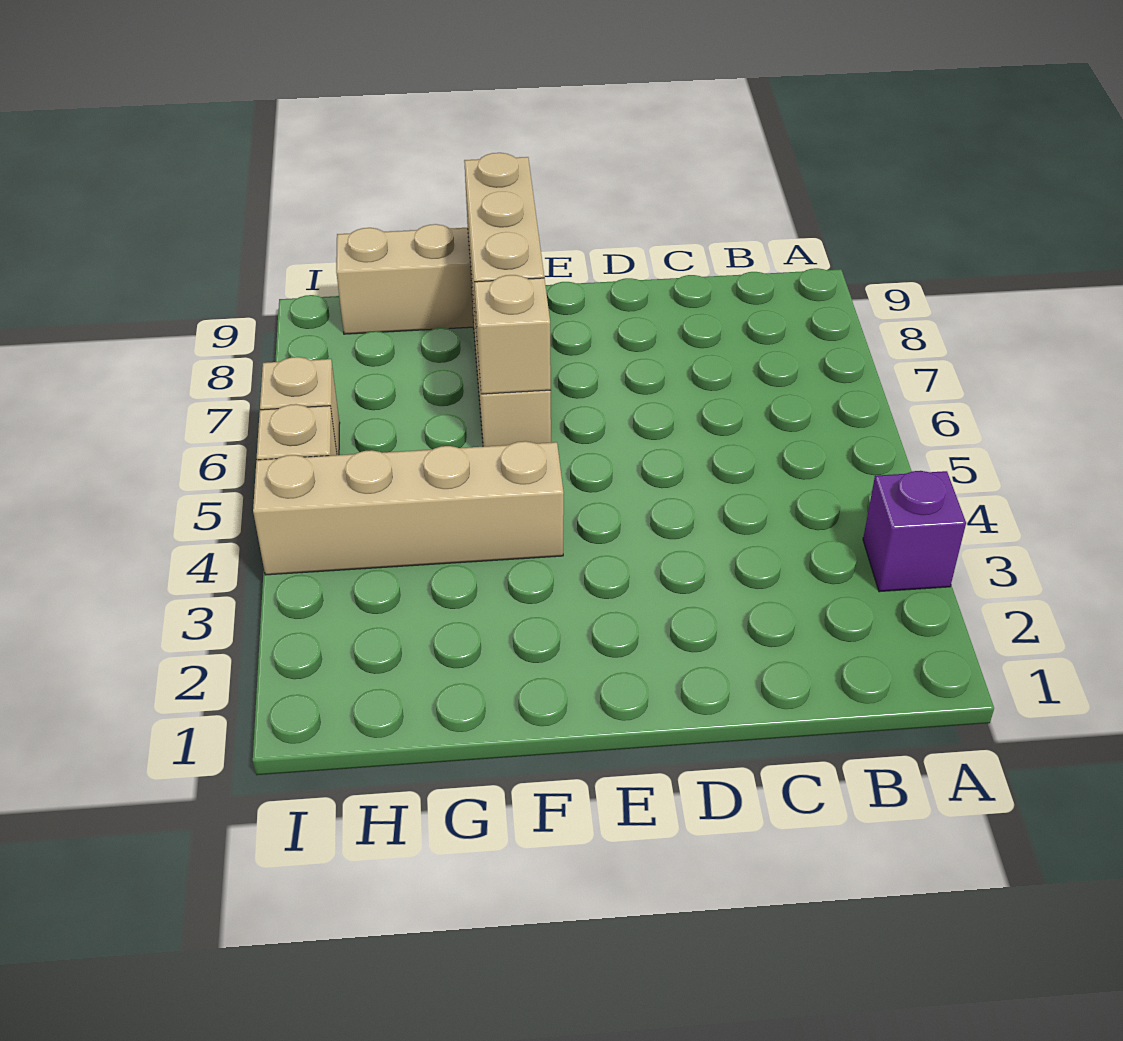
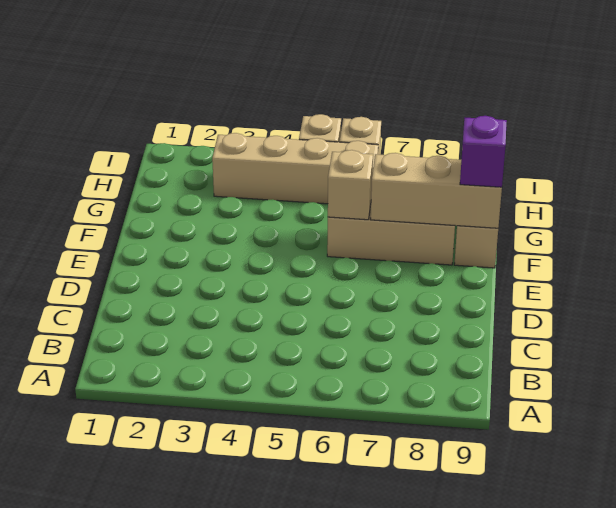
purple 1x1 brick [863,471,966,592] -> purple 1x1 brick moved to [460,116,507,187]
tan 1x4 brick [253,441,564,575] -> tan 1x4 brick turned to [212,133,378,204]

